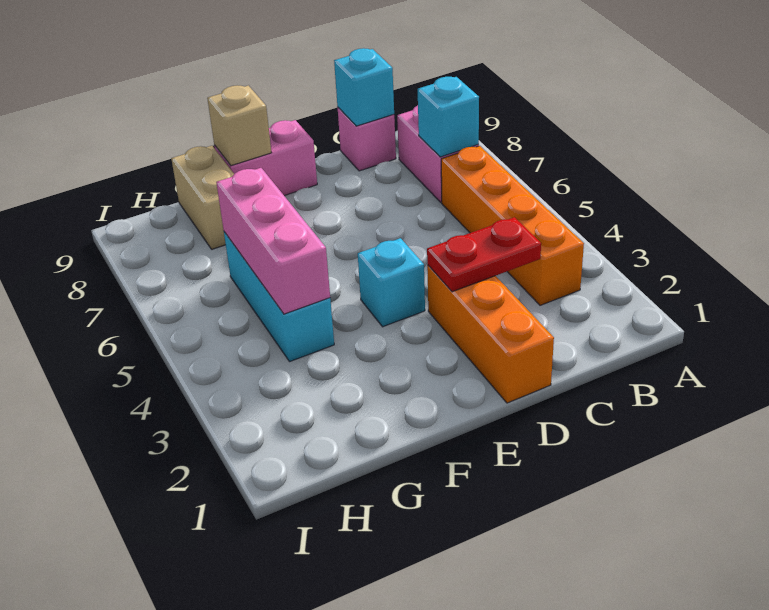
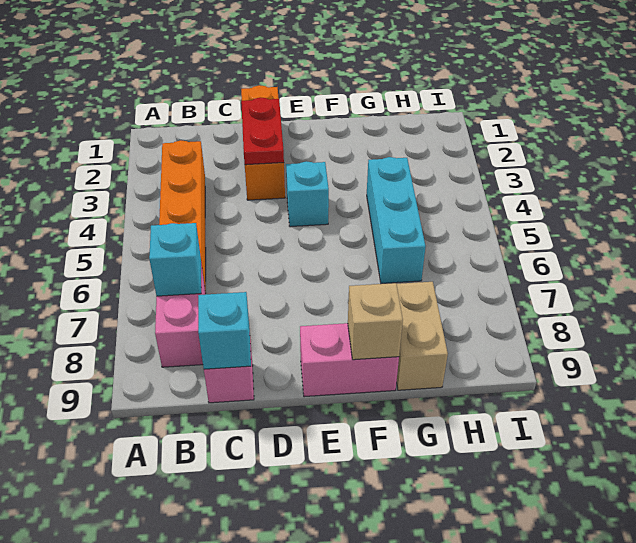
red 1x2 plate [427,217,541,292] -> red 1x2 plate turned to [241,98,284,165]
pink 1x3 brick [216,168,330,314] -> none

